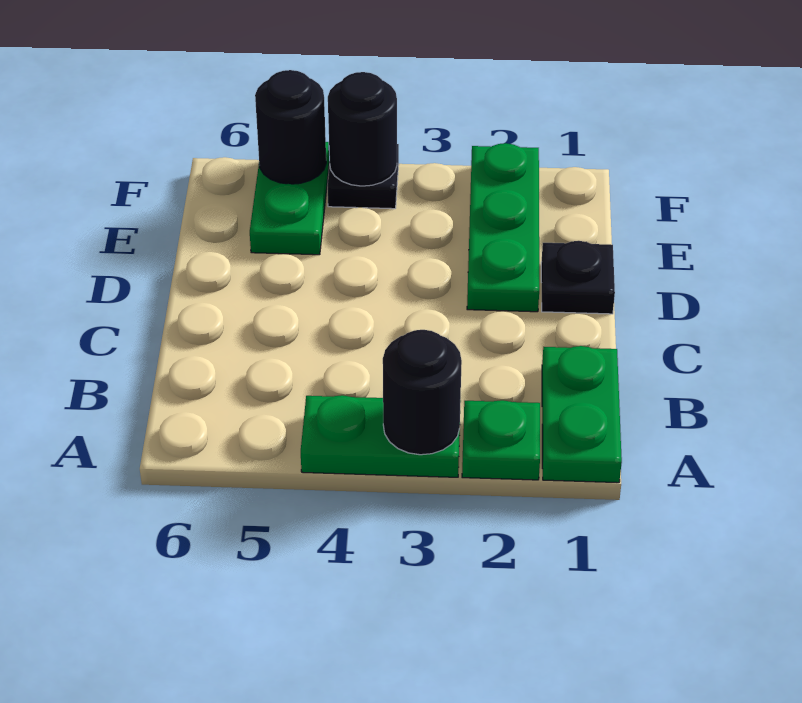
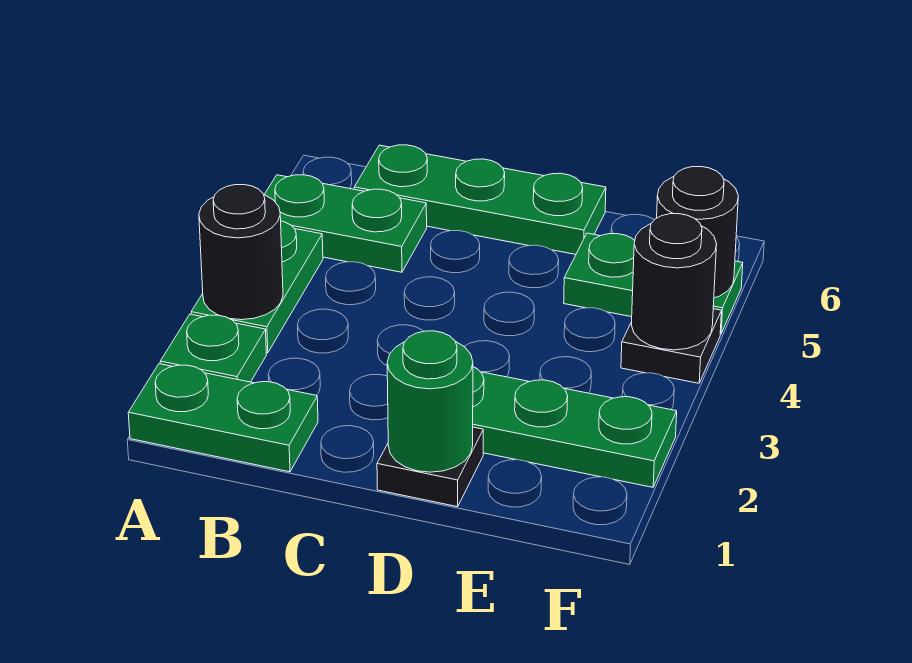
none -> green 1x2 plate [264,175,427,272]
none -> green 1x3 plate [354,145,606,254]
none -> green 1x1 round brick [387,331,473,472]

